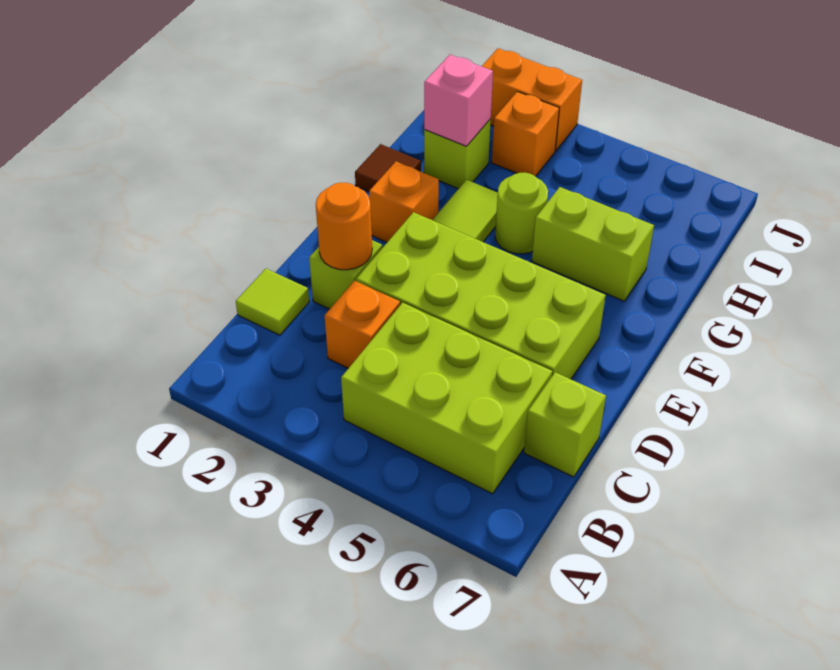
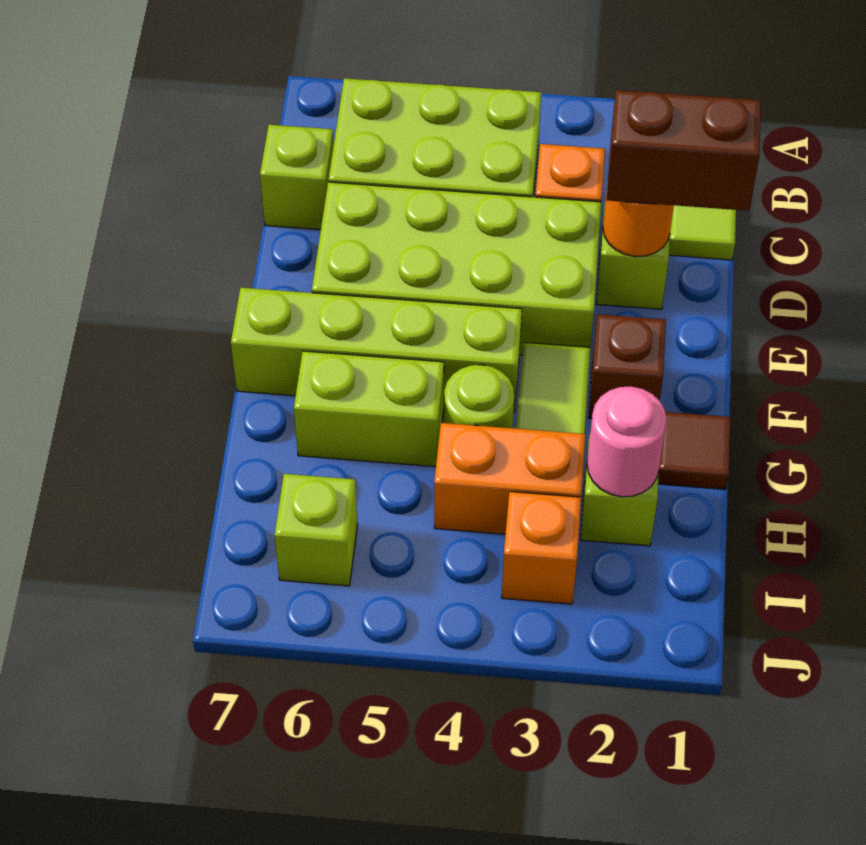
none -> brown 1x2 brick [607,90,761,211]
orange 1x1 brick [369,161,439,242] -> brown 1x1 brick [589,314,666,419]
none -> lime 1x4 brick [231,288,522,413]
pink 1x1 brick [424,55,493,146] -> pink 1x1 round brick [587,387,666,497]
none -> lime 1x1 brick [274,474,357,586]
orange 1x2 brick [482,48,582,151] -> orange 1x2 brick moved to [434,423,586,534]

